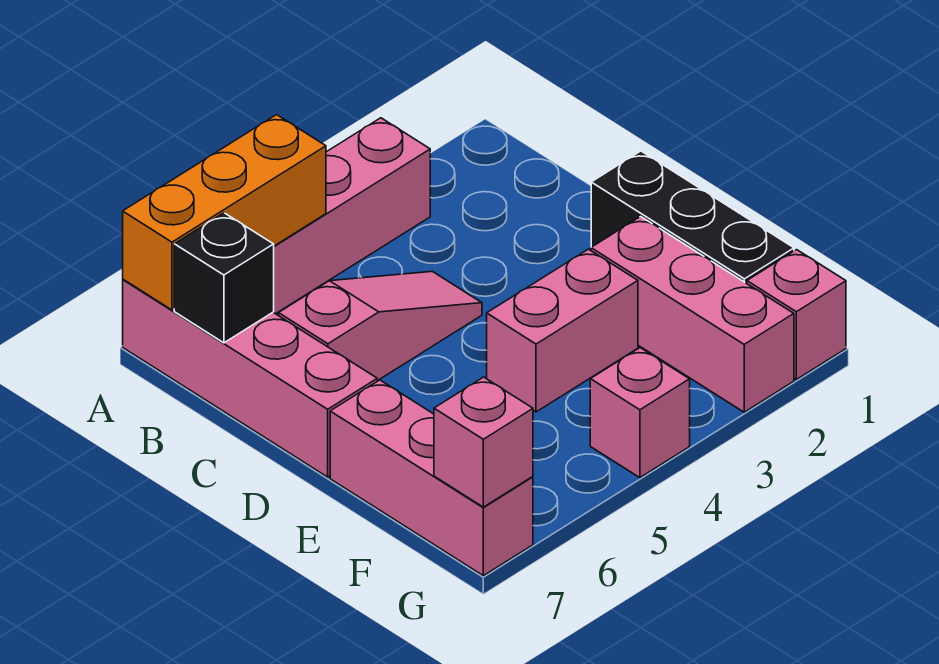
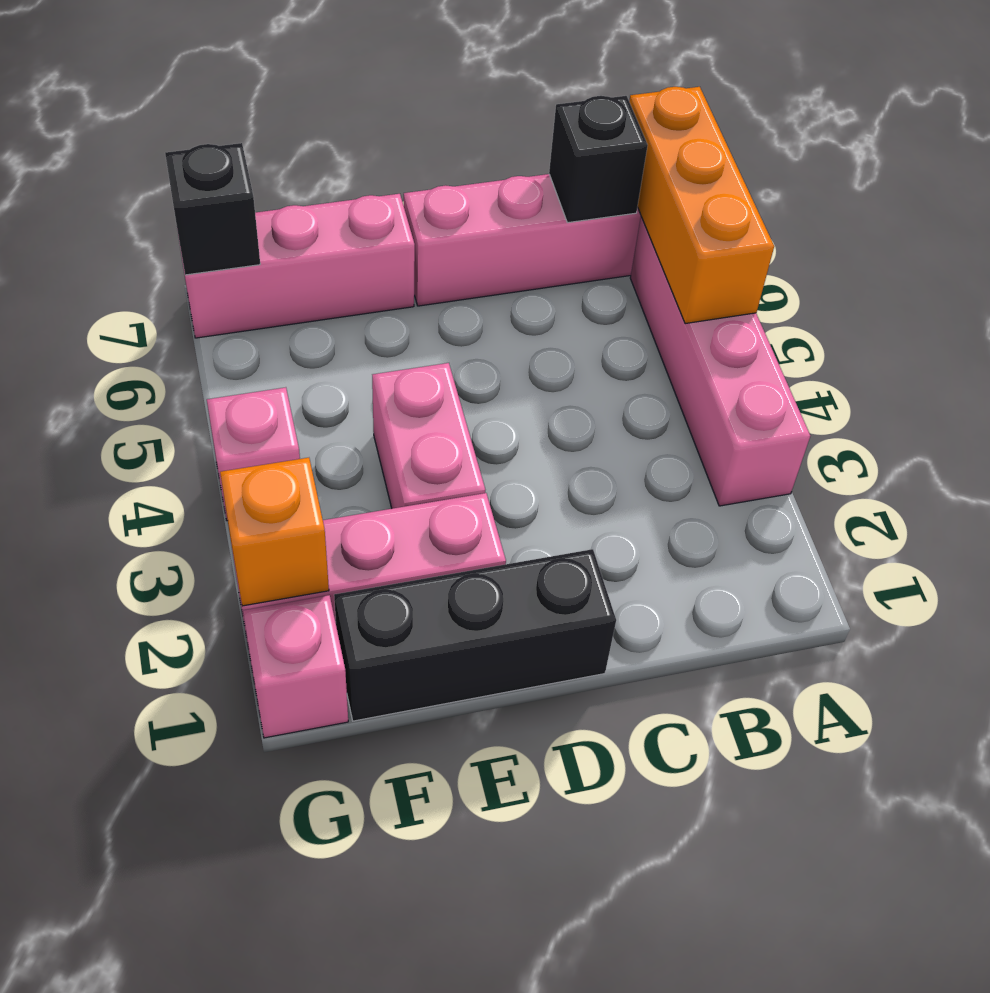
pink 1x3 slope [279,271,482,381] -> none
none -> orange 1x1 brick [220,458,329,606]
pink 1x1 brick [434,377,533,507] -> black 1x1 brick [165,143,260,275]

